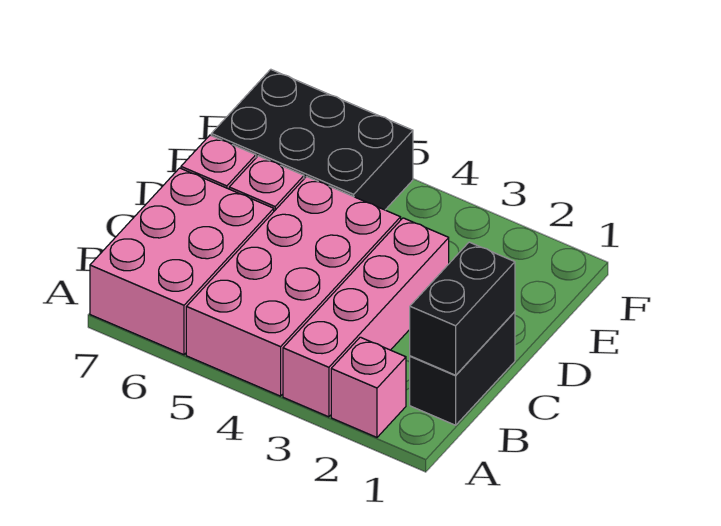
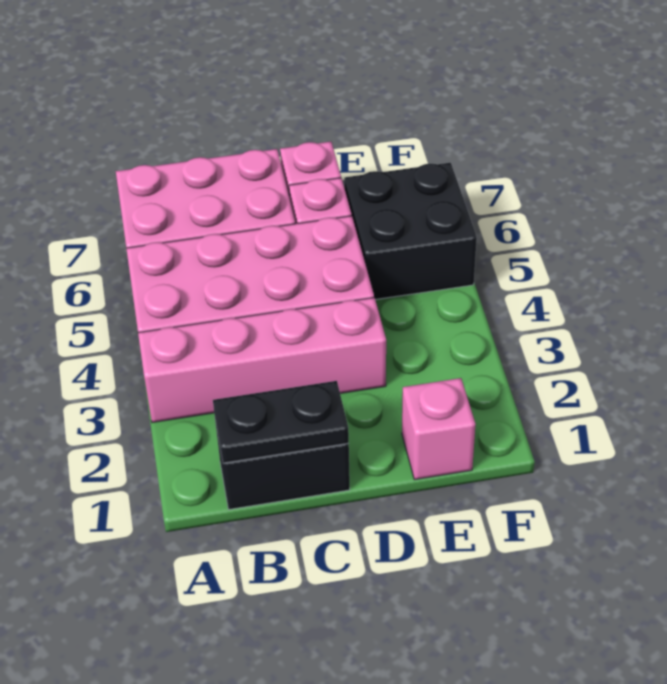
pink 1x1 brick [331,337,406,437] -> pink 1x1 brick moved to [402,378,476,480]
black 1x2 brick [410,242,515,375] -> black 1x2 plate [213,381,349,463]
black 2x3 brick [211,69,413,210] -> black 2x2 brick [344,163,477,300]

